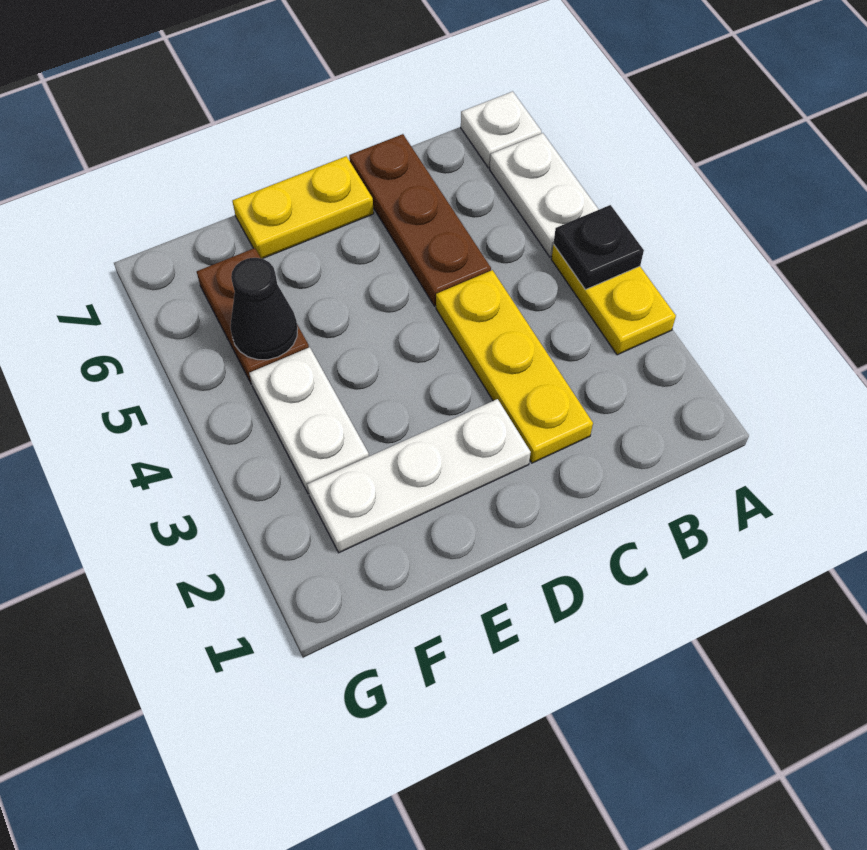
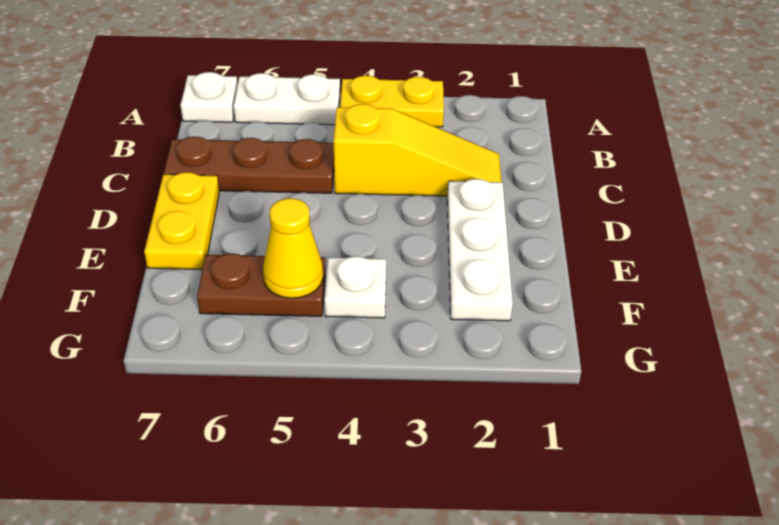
black 1x1 plate [554,205,644,290] -> none
yellow 1x3 plate [436,270,593,463] -> yellow 1x3 slope [334,104,501,196]
white 1x2 plate [249,347,369,494] -> white 1x1 plate [325,256,386,318]
black 1x1 cone [230,258,298,360] -> yellow 1x1 cone [263,198,323,298]

